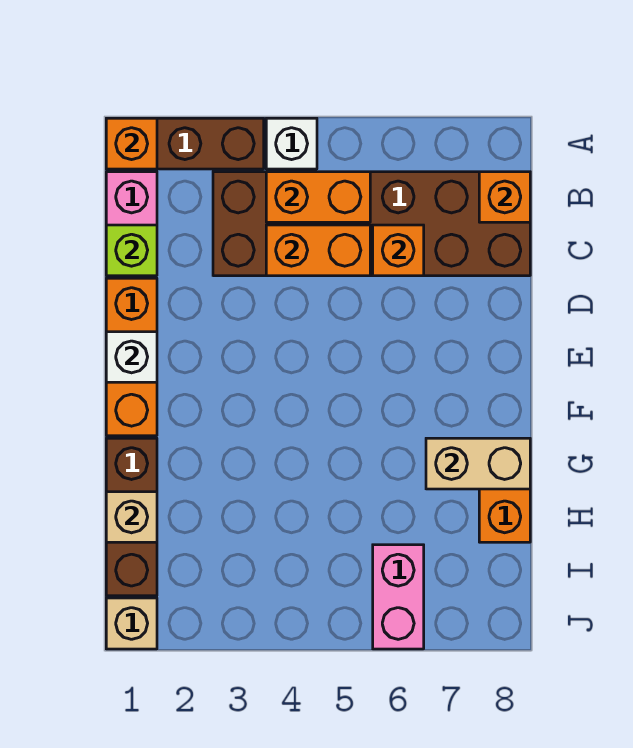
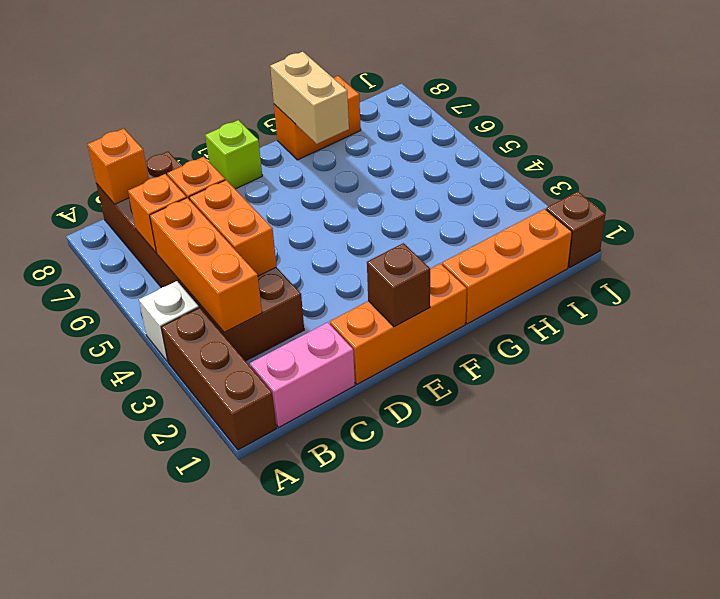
orange 1x1 brick [106,118,157,169] -> orange 1x1 brick moved to [128,174,186,252]
orange 1x2 brick [266,172,370,222] -> orange 1x3 brick [150,198,262,332]
lime 1x1 brick [106,225,157,276] -> lime 1x1 brick moved to [205,120,262,189]
white 1x1 brick [106,332,157,382] -> brown 1x1 brick [367,243,430,327]
brown 1x3 brick [106,438,157,596] -> orange 1x3 brick [442,209,572,324]
tan 1x1 brick [106,492,157,542] -> none
pink 1x2 brick [373,545,424,649] -> none
tan 1x1 brick [106,598,157,649] -> brown 1x1 brick [546,192,605,268]

